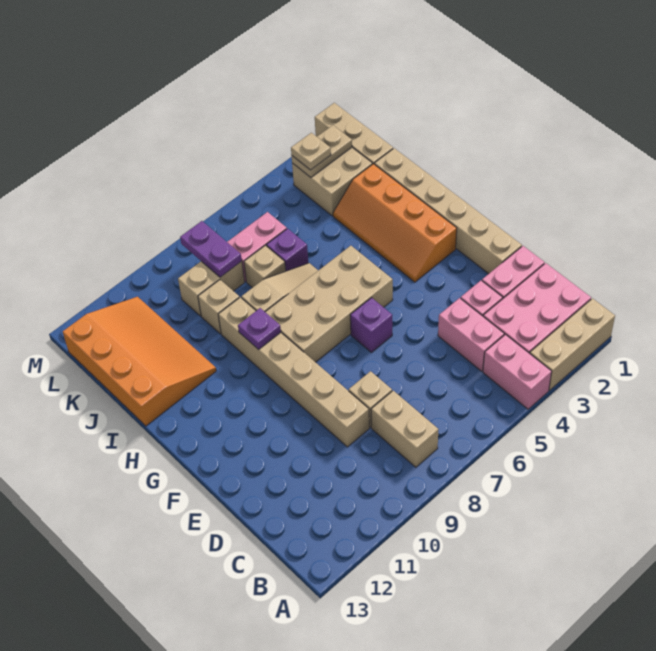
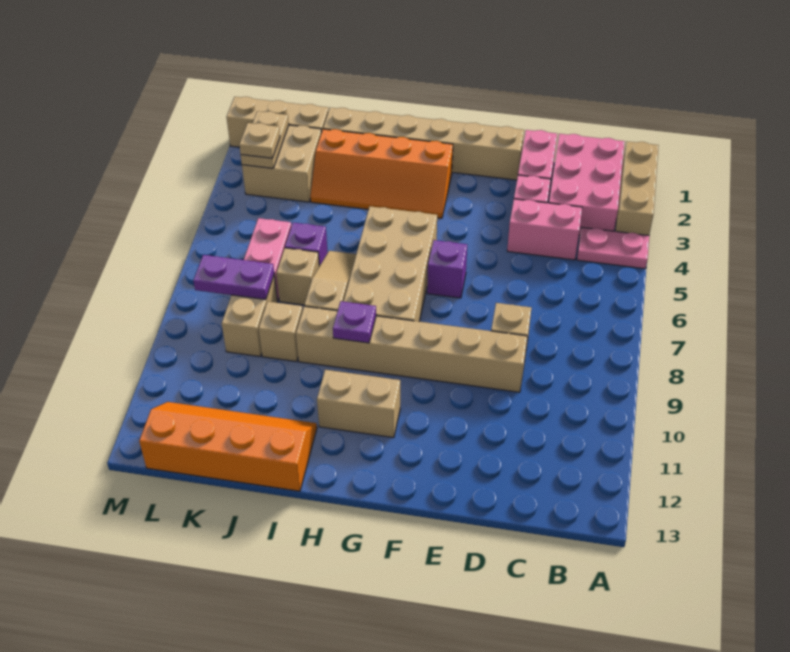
pink 1x2 brick [483,334,552,409] -> pink 1x2 plate [577,227,649,269]
tan 1x2 brick [371,391,438,467] -> tan 1x2 brick moved to [317,370,400,438]
orange 3x4 slope [63,297,216,426] -> orange 2x4 slope [139,402,317,491]

